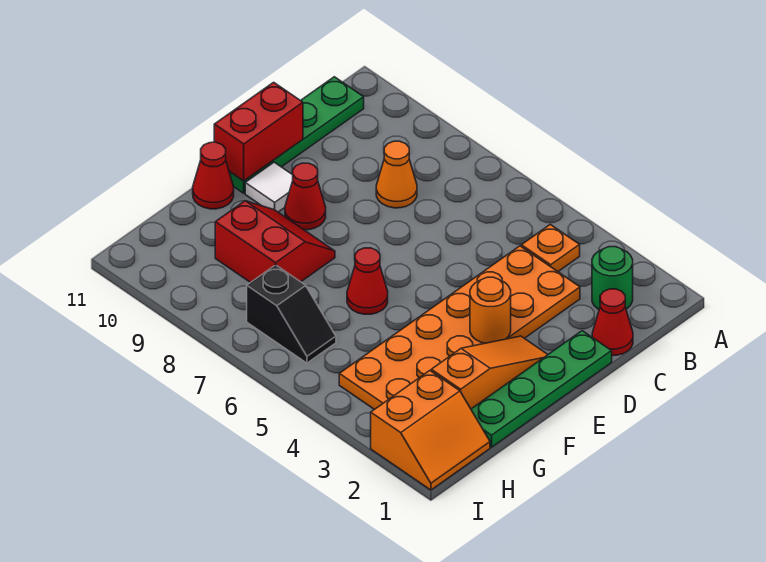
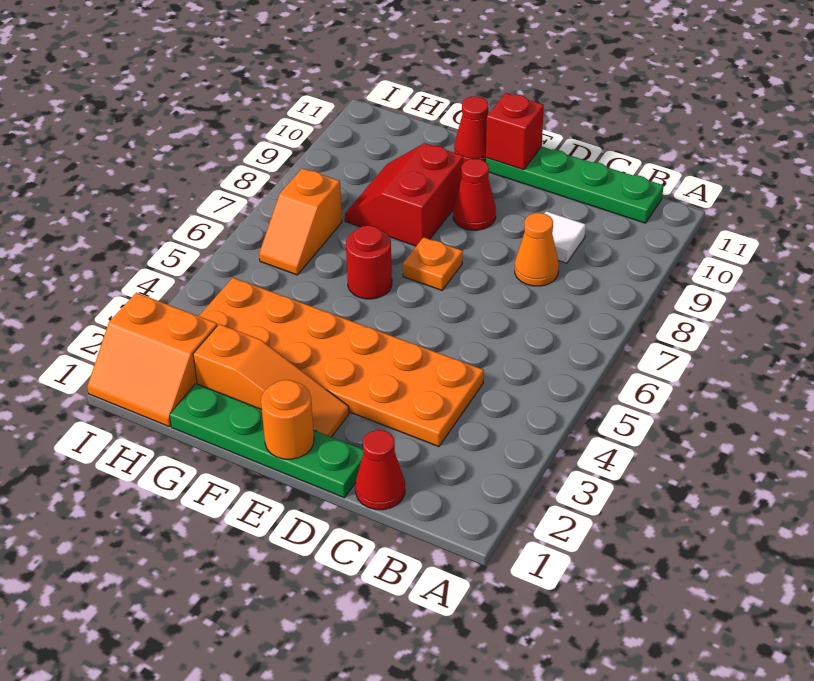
green 1x1 round brick [592,247,633,309] -> none
orange 1x1 plate [521,224,580,271] -> orange 1x1 plate moved to [403,237,463,290]
red 1x2 brick [214,82,303,181] -> red 1x1 brick [486,93,544,170]
orange 1x1 round brick [470,277,511,343] -> orange 1x1 round brick moved to [261,380,314,459]
white 1x1 tile [245,162,293,212] -> white 1x1 tile moved to [544,211,586,263]
red 1x1 cone [347,248,388,314] -> red 1x1 round brick [346,225,392,299]
red 2x2 slope [215,201,335,283] -> red 2x2 slope turned to [345,143,463,246]
black 1x2 slope [247,265,336,363] -> orange 1x2 slope [259,168,342,275]

